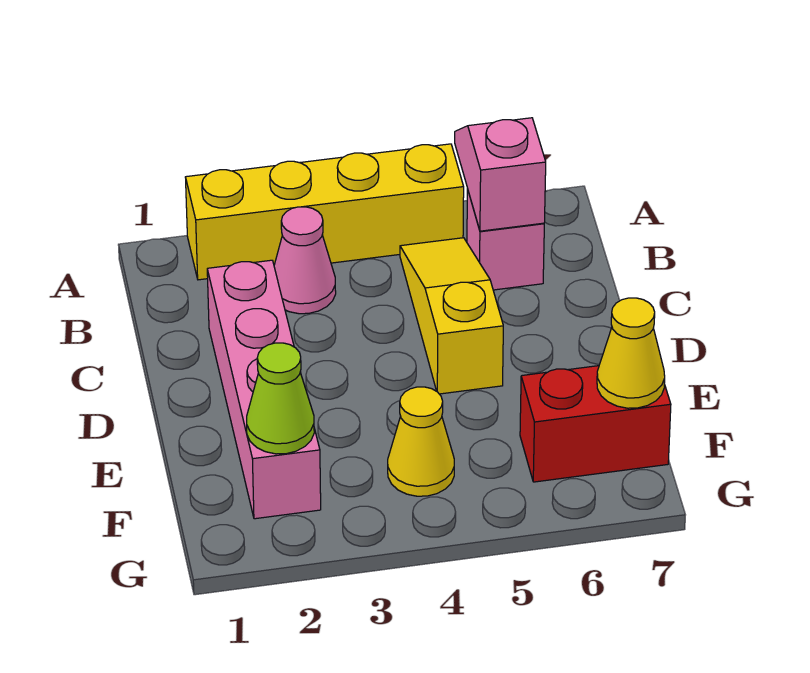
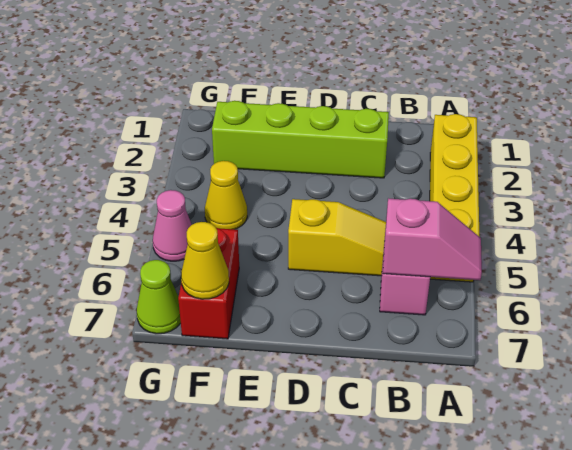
pink 1x1 cone [274,207,336,314] -> pink 1x1 cone moved to [153,190,192,261]
pink 1x4 brick [207,260,321,519] -> lime 1x4 brick [212,101,389,178]
lime 1x1 cone [247,343,314,454] -> lime 1x1 cone moved to [137,260,181,334]

